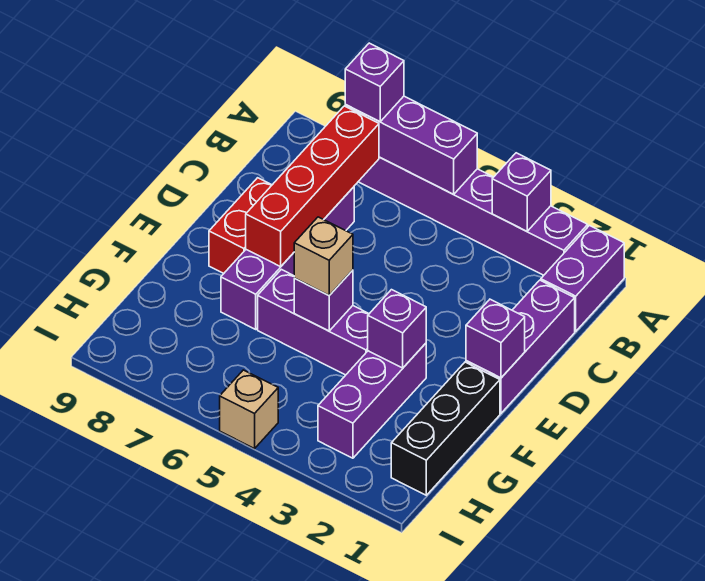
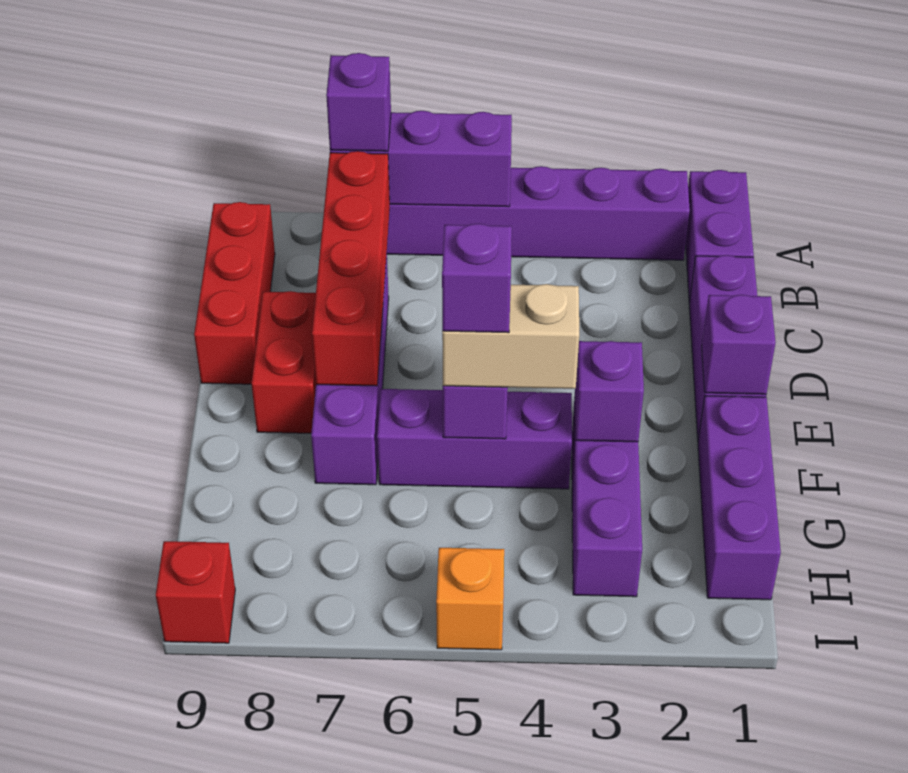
purple 1x1 brick [492,153,551,231] -> purple 1x1 brick moved to [442,224,512,333]
none -> red 1x3 brick [194,202,275,384]
black 1x3 brick [391,362,500,495] -> purple 1x3 brick [698,396,781,600]
tan 1x1 brick [294,217,353,295] -> tan 1x2 brick [442,284,579,389]
tan 1x1 brick [220,370,278,449] -> orange 1x1 brick [436,548,504,650]
none -> red 1x1 brick [156,541,235,643]

